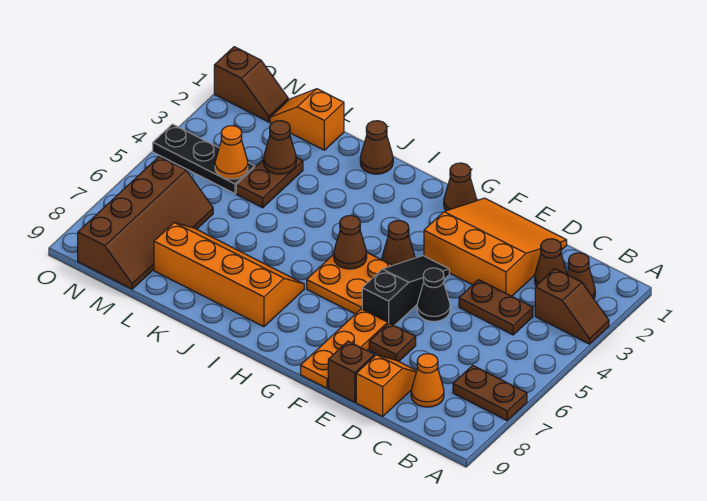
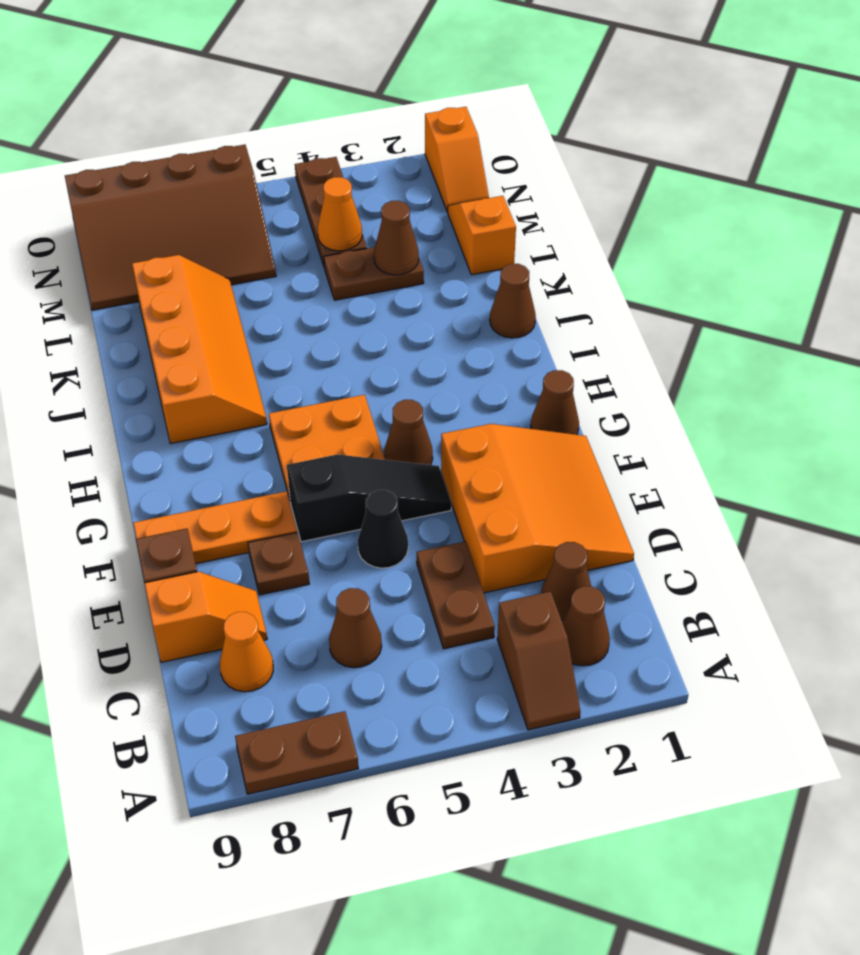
brown 1x2 plate [453,365,527,420] -> brown 1x2 plate turned to [235,711,358,794]
brown 1x1 cone [334,215,367,269] -> brown 1x1 cone moved to [329,588,382,668]
black 1x3 plate [153,124,255,194] -> brown 1x3 plate [295,157,367,266]
brown 2x4 slope [78,157,213,289] -> brown 3x4 slope [65,145,276,310]
brown 1x2 slope [214,47,288,122] -> orange 1x2 slope [425,107,489,212]

